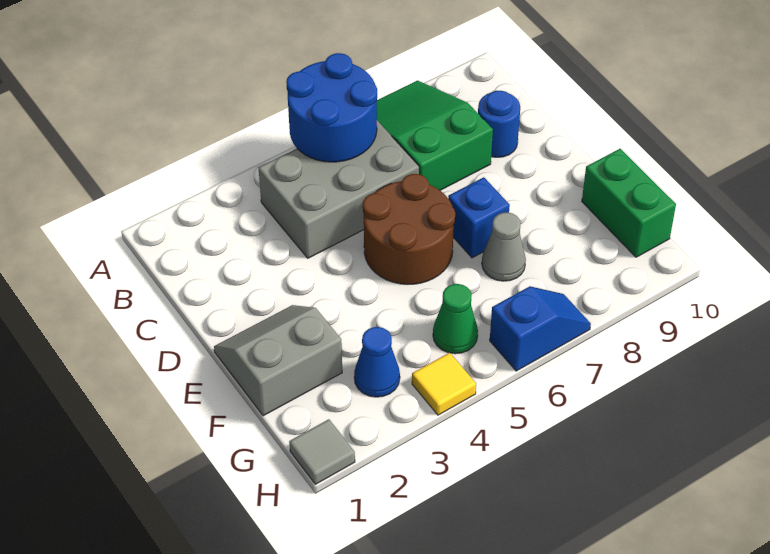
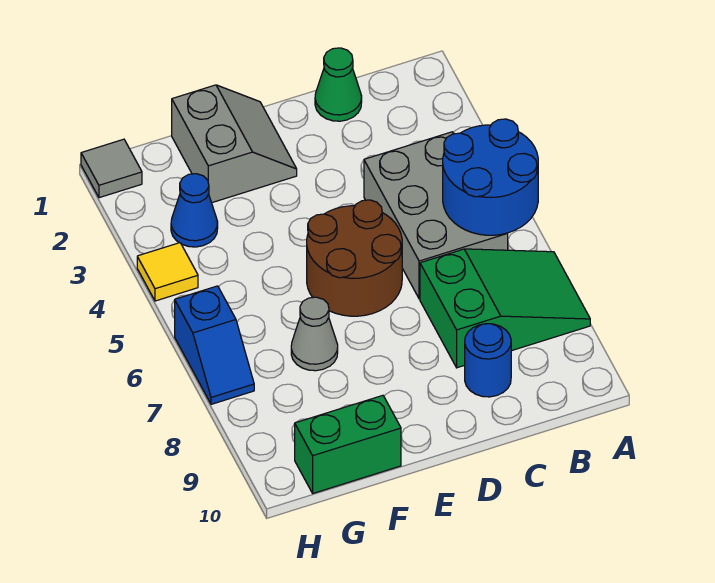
blue 1x1 brick [448,177,510,258] -> none
green 1x1 cone [433,284,478,354] -> green 1x1 cone moved to [315,48,362,121]

